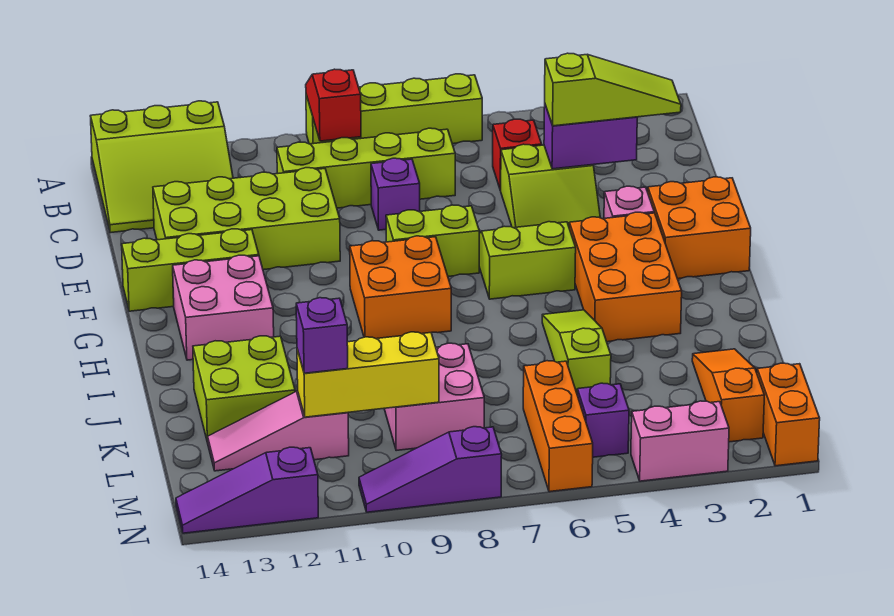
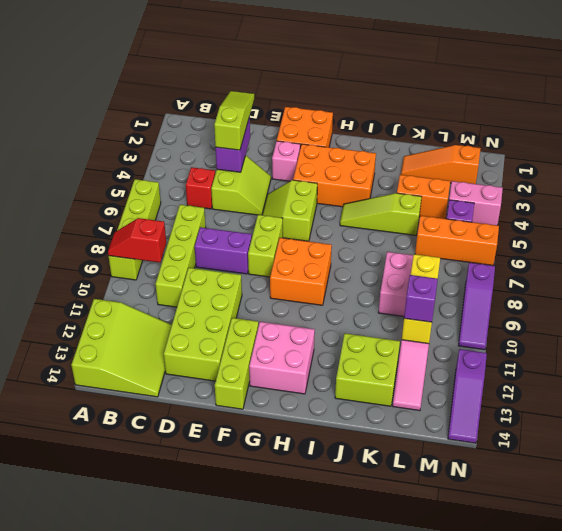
purple 1x1 brick [371,158,420,230] -> purple 1x2 brick [195,227,252,274]
orange 1x2 brick [757,363,820,466] -> orange 1x2 brick moved to [397,175,450,219]
pink 1x2 brick [631,401,729,481] -> pink 1x2 brick turned to [449,181,503,225]

